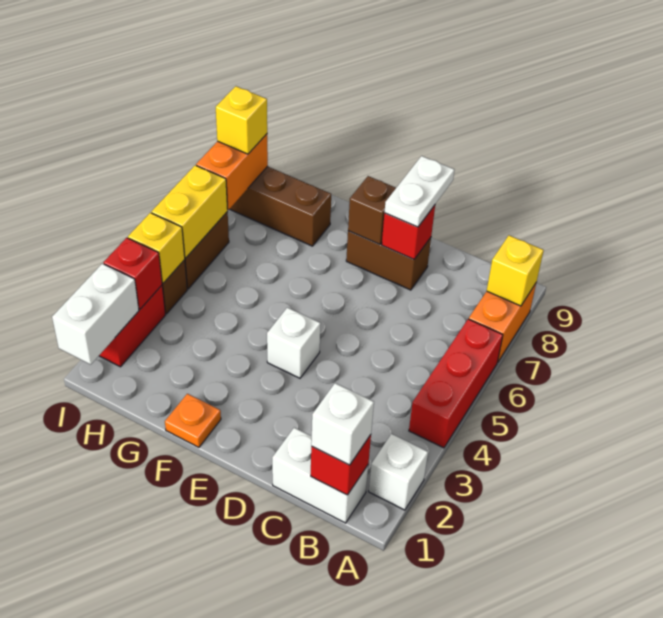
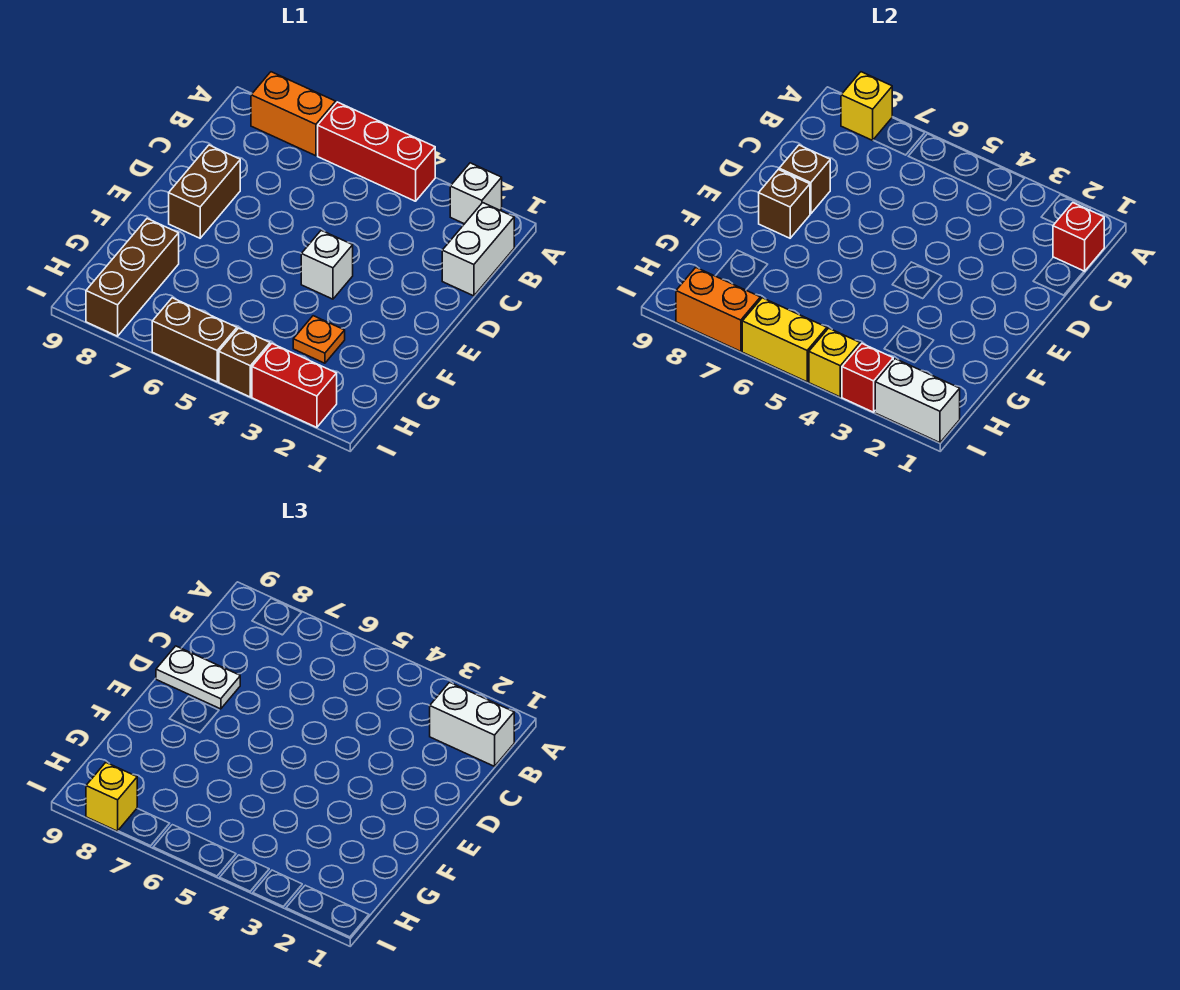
white 1x1 brick [311,383,374,465] -> white 1x2 brick [430,682,514,766]
red 1x1 brick [382,205,435,259] -> brown 1x1 brick [779,145,830,214]
orange 1x1 plate [165,394,221,447] -> orange 1x1 plate moved to [293,316,345,363]

